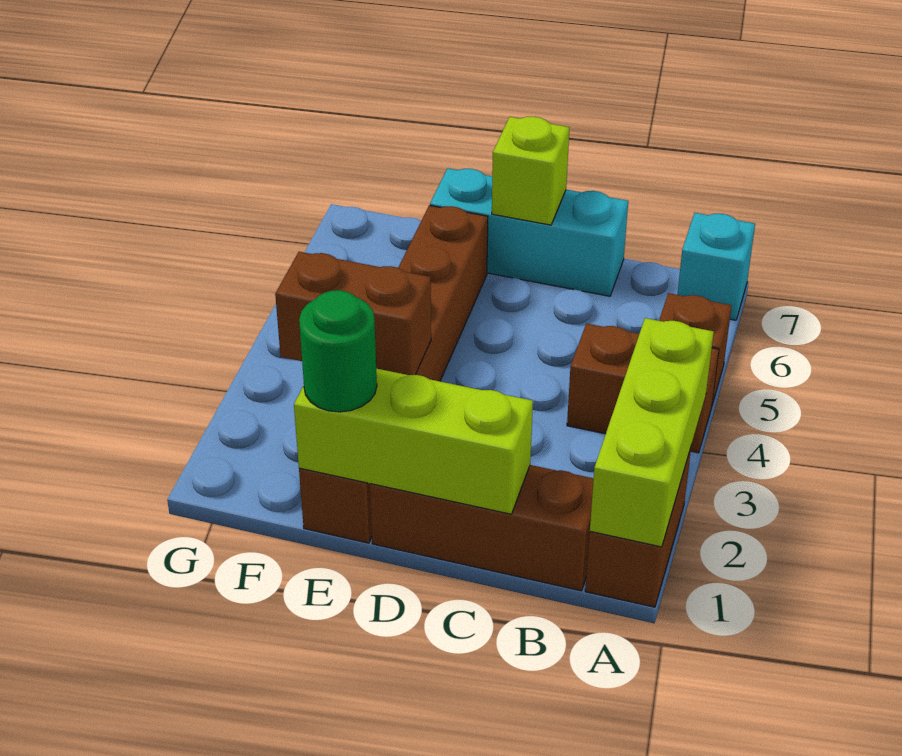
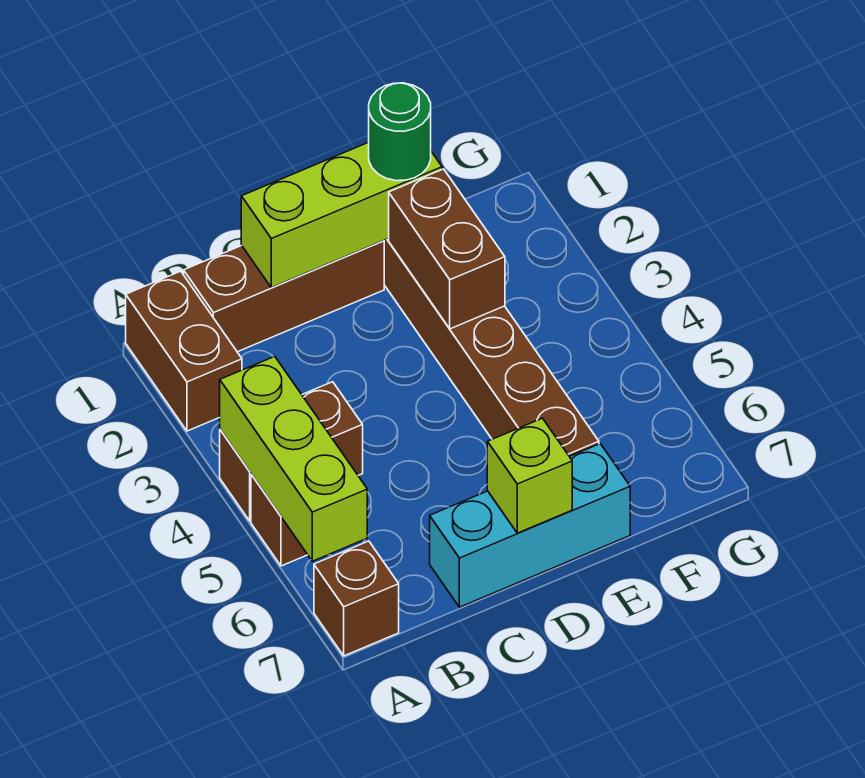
lime 1x3 brick [590,318,714,547] -> lime 1x3 brick moved to [220,356,367,561]
cyan 1x1 brick [677,213,755,320] -> brown 1x1 brick [314,541,399,656]
brown 1x2 brick [275,252,431,375] -> brown 1x2 brick turned to [389,169,505,329]

